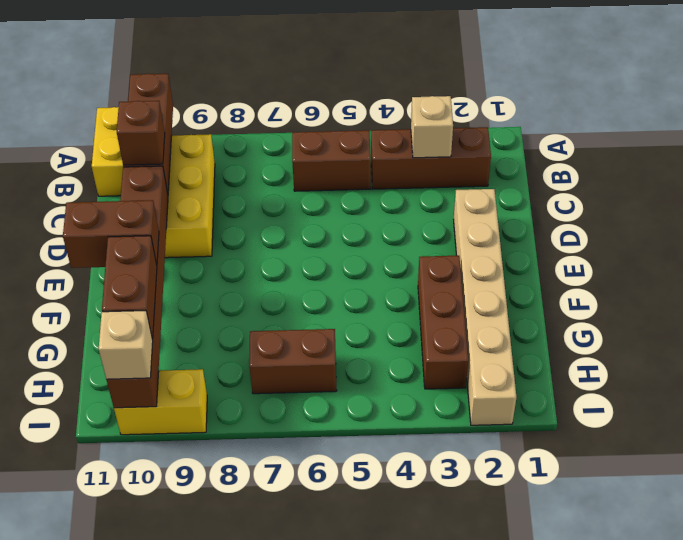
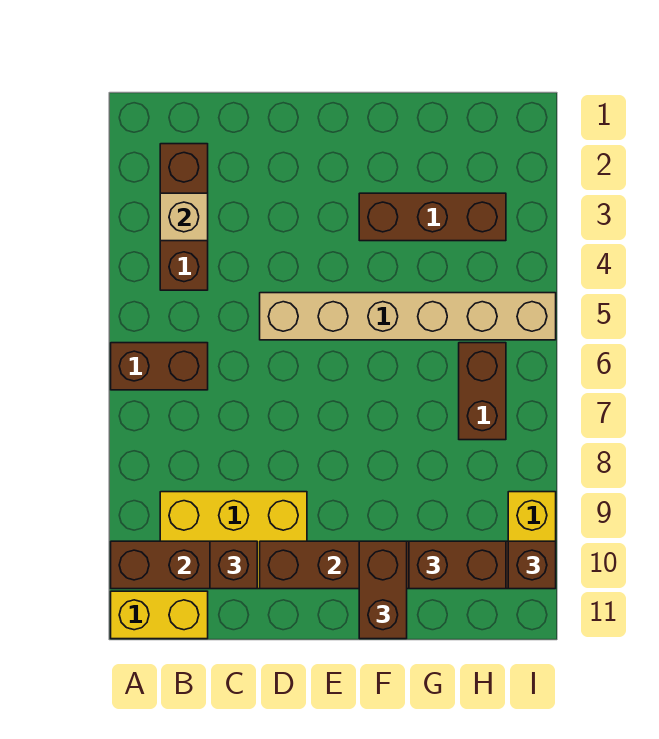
brown 1x2 brick [292,130,371,191] -> brown 1x2 brick turned to [111,343,208,390]
tan 1x6 brick [454,189,516,425] -> tan 1x6 brick moved to [260,293,556,340]
tan 1x1 brick [99,311,153,379] -> brown 1x1 brick [508,541,556,589]

